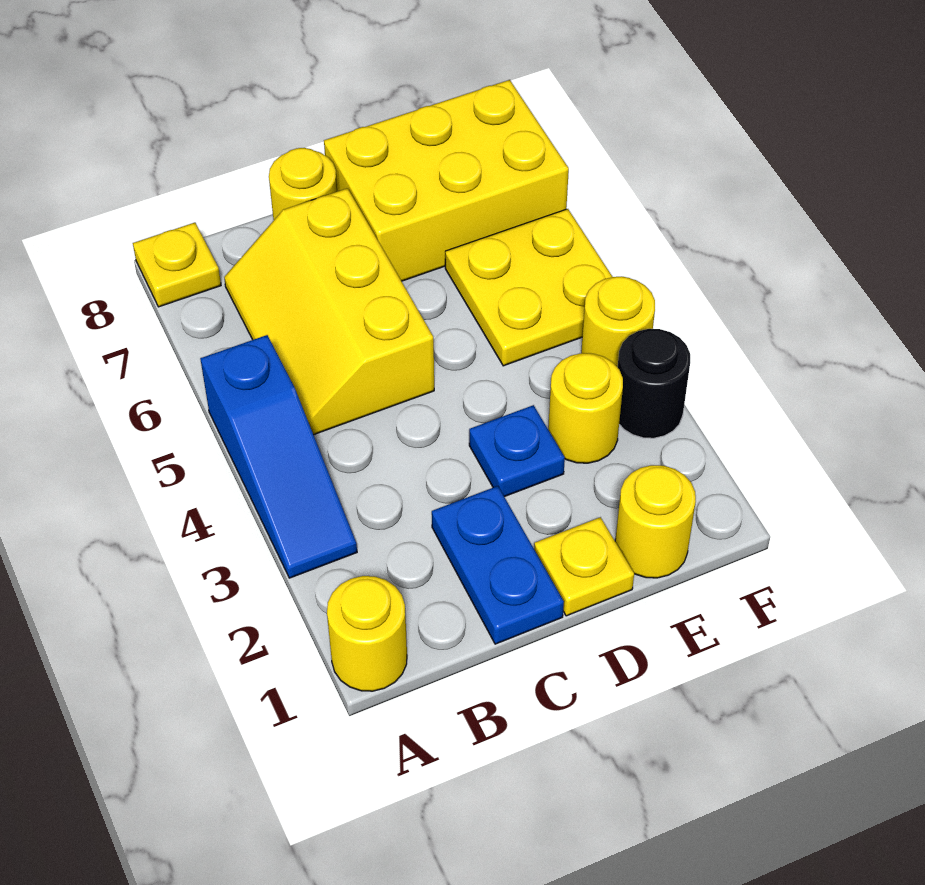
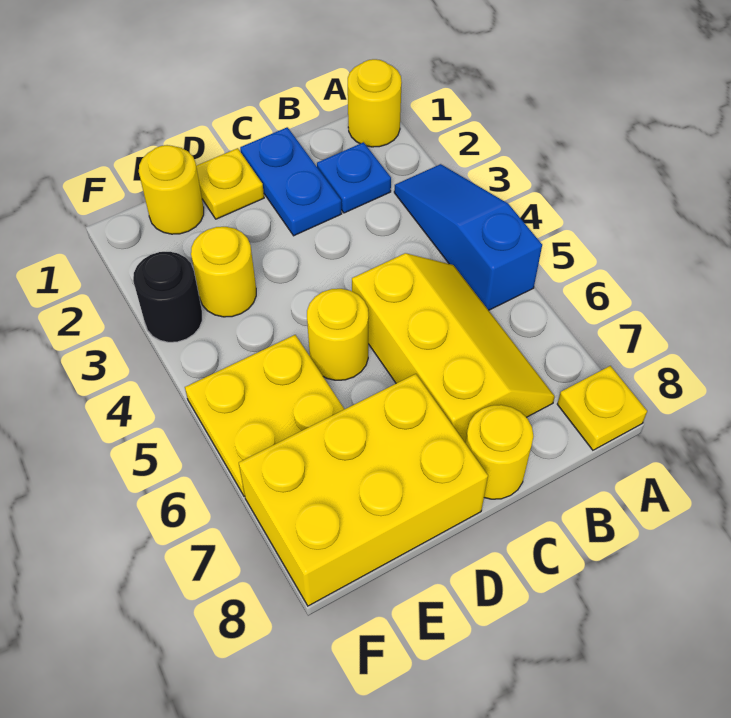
blue 1x1 plate [469,405,565,497] -> blue 1x1 plate moved to [317,142,391,213]
yellow 1x1 round brick [581,276,655,367] -> yellow 1x1 round brick moved to [307,289,369,380]

